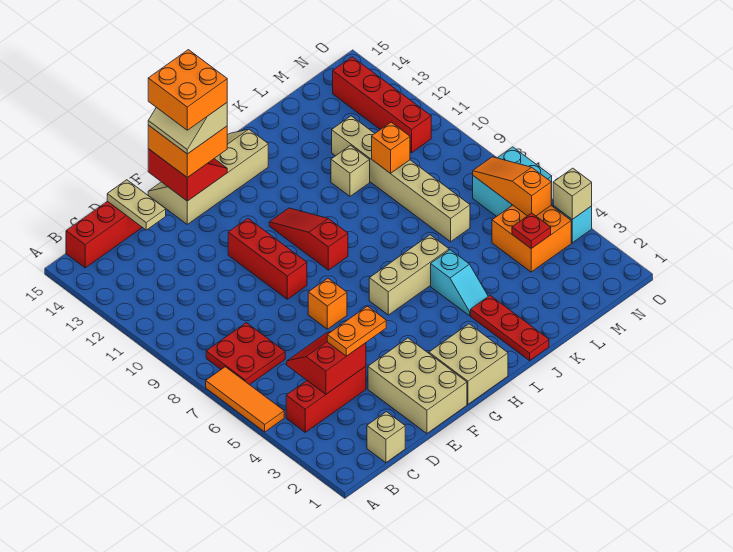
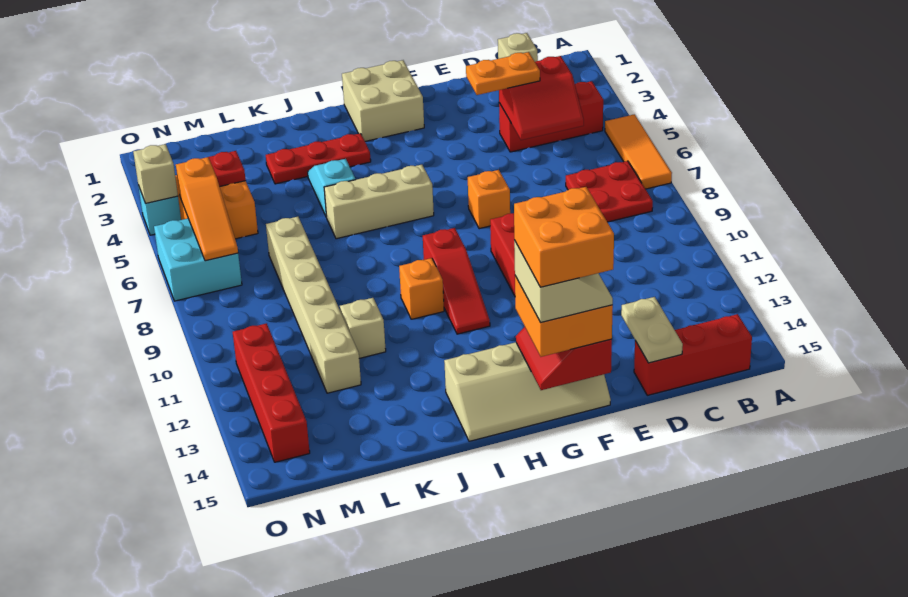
tan 2x3 brick [368,338,467,433] -> none
red 1x3 plate [471,296,549,361] -> red 1x3 plate turned to [266,133,371,184]
orange 1x1 brick [372,122,410,173] -> orange 1x1 brick moved to [399,258,444,319]

